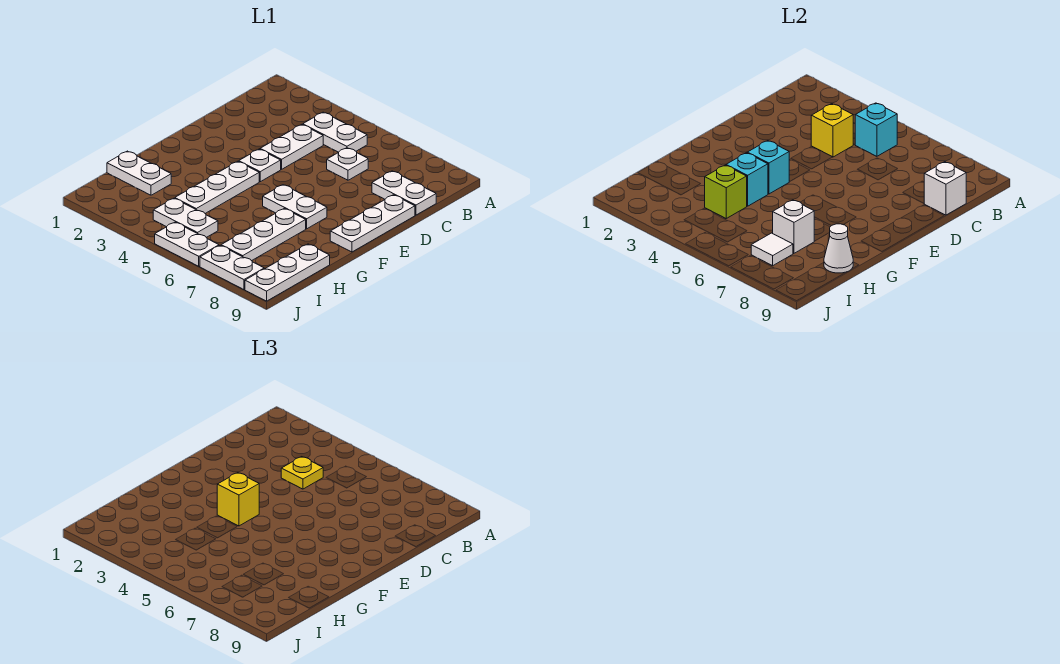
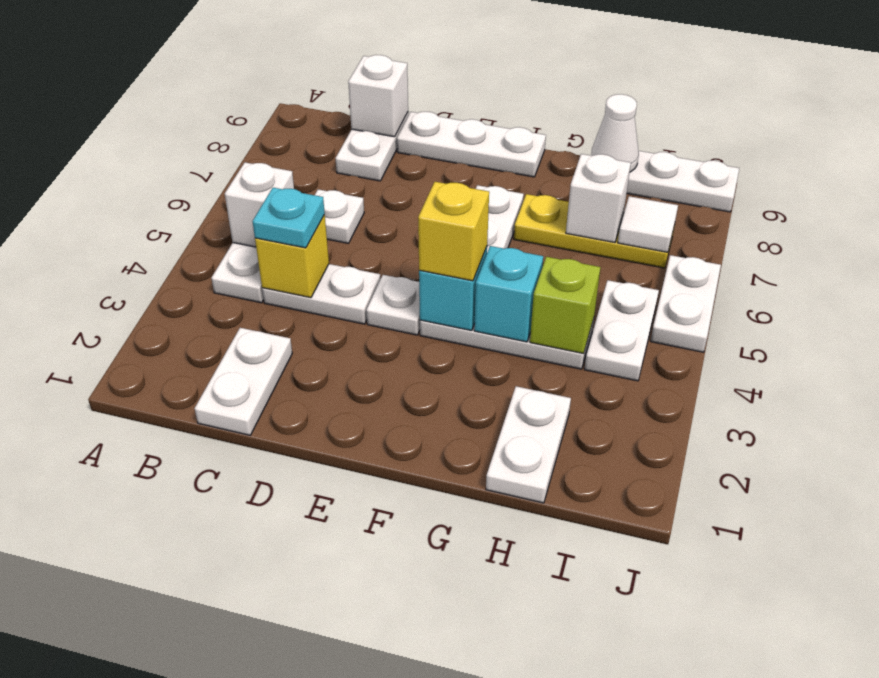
cyan 1x1 brick [855,103,897,156] -> white 1x1 brick [225,162,294,247]
yellow 1x1 plate [281,457,323,489] -> cyan 1x1 plate [253,188,325,248]
white 1x3 plate [221,209,306,261] -> yellow 1x3 plate [514,194,675,268]
white 1x2 plate [200,245,264,290] -> white 1x2 plate moved to [195,328,292,435]

